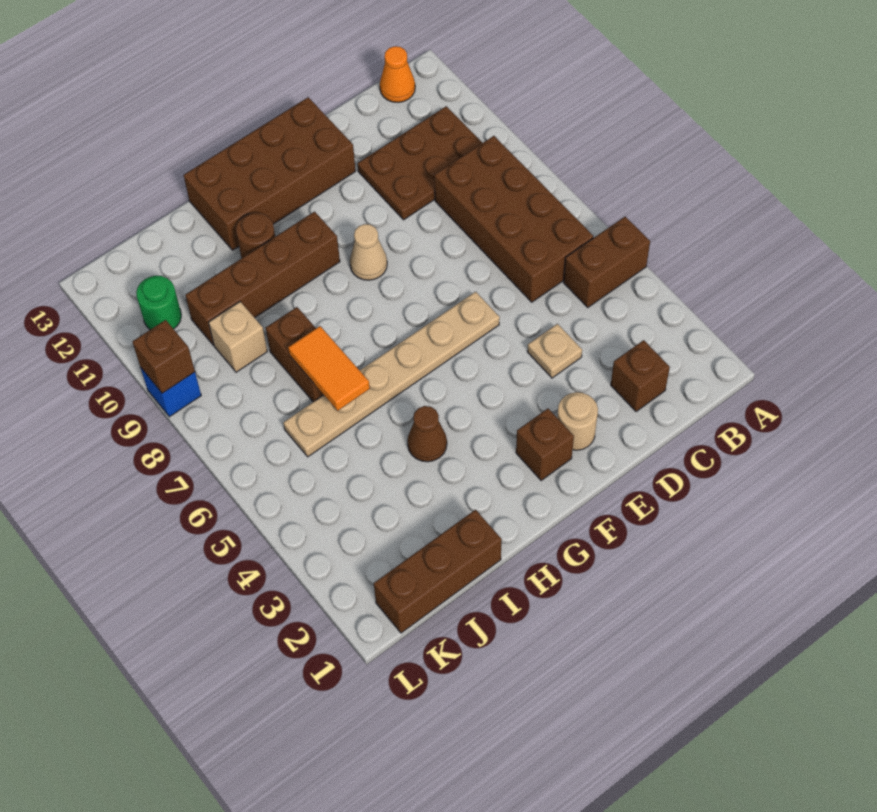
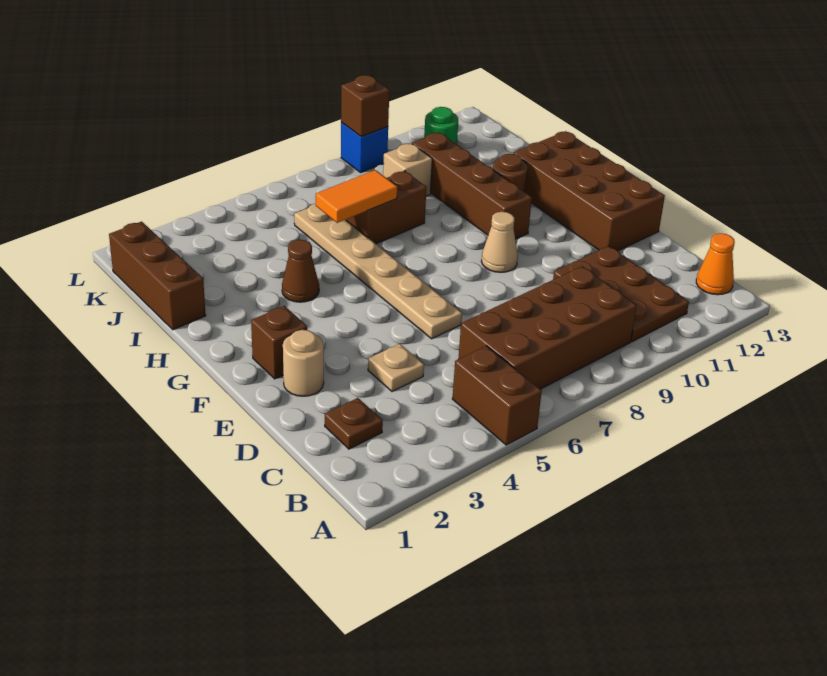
brown 1x1 brick [611,340,670,412] -> brown 1x1 plate [325,398,383,449]

